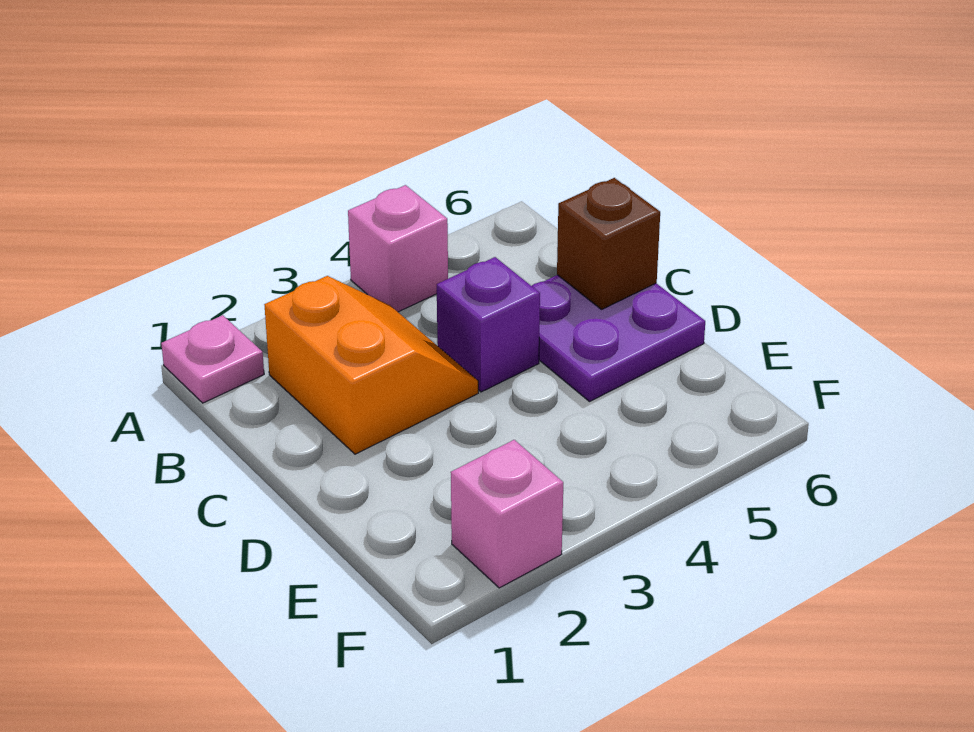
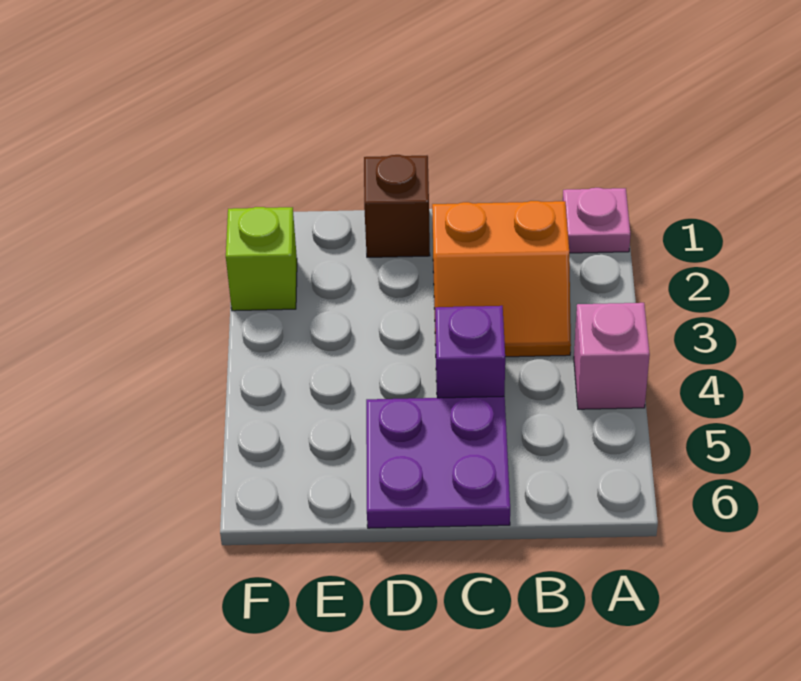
brown 1x1 brick [557,178,660,309] -> brown 1x1 brick moved to [364,155,430,257]
pink 1x1 brick [451,440,563,588] -> lime 1x1 brick [226,207,297,311]

